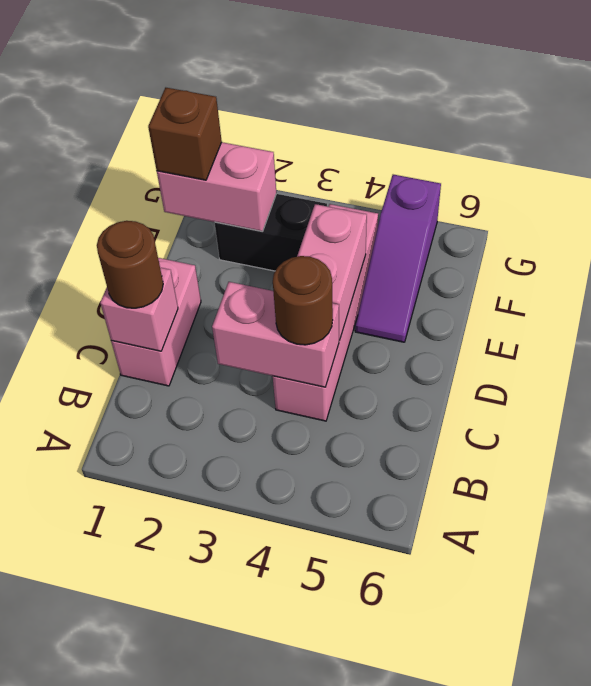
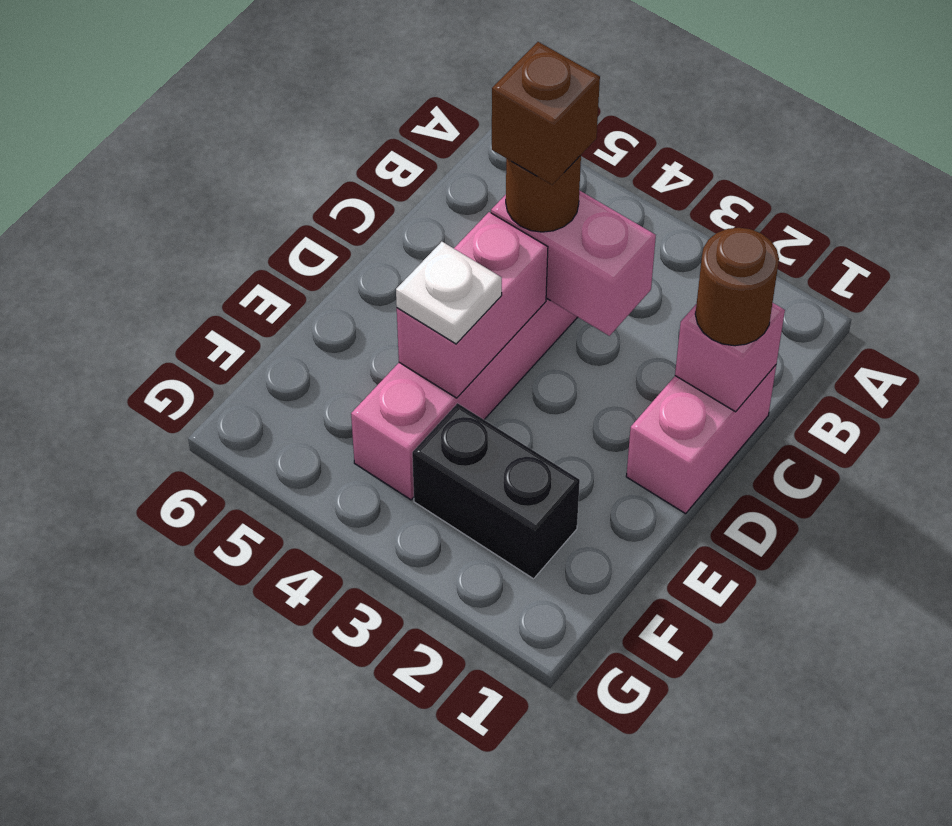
none -> white 1x1 plate [396,242,502,344]
purple 1x3 slope [355,175,441,342] -> none
pink 1x2 brick [157,142,276,232] -> none
brown 1x1 brick [148,88,222,180] -> brown 1x1 brick moved to [492,42,600,185]

